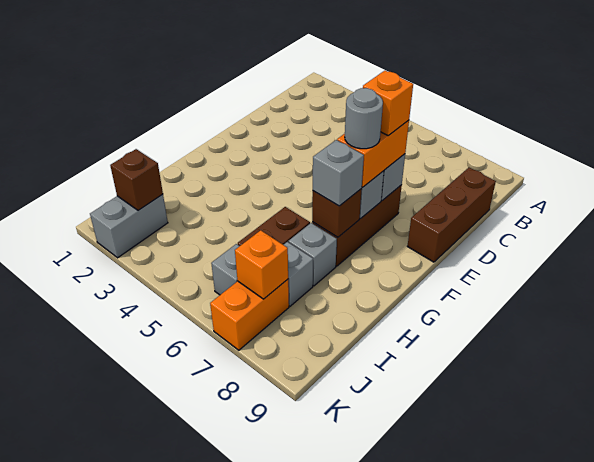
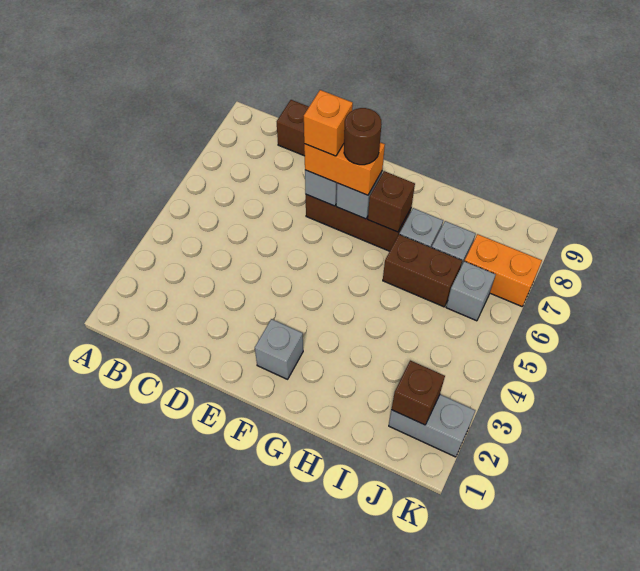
grey 1x1 round brick [345,88,383,149] -> brown 1x1 round brick [344,108,382,165]
grey 1x1 brick [313,140,364,206] -> grey 1x1 brick moved to [255,319,303,379]
orange 1x1 brick [235,230,288,299] -> none

